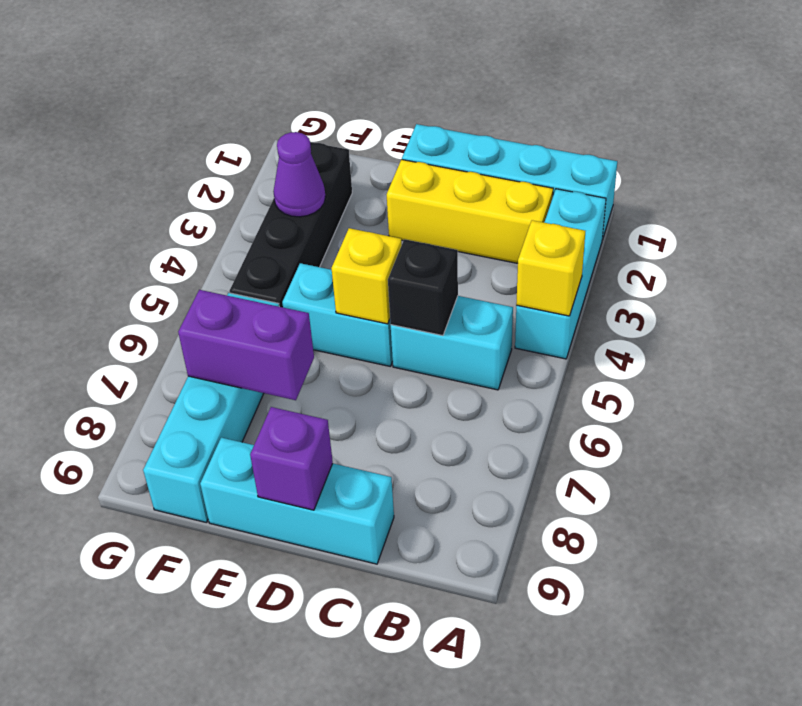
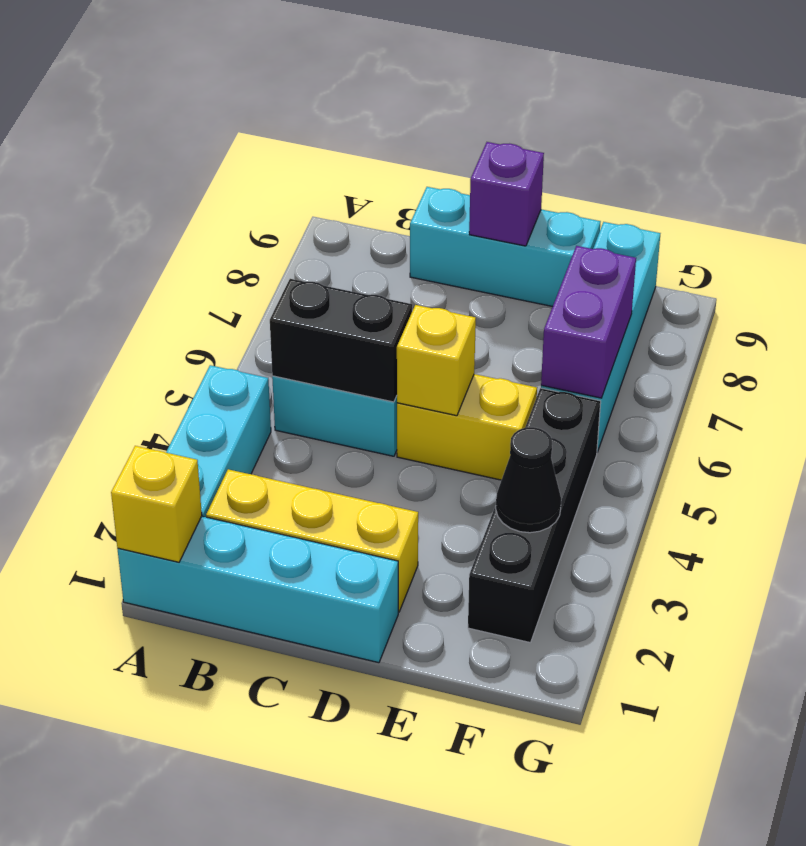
yellow 1x1 brick [516,220,585,316] -> yellow 1x1 brick moved to [111,446,202,562]
black 1x1 brick [388,239,458,336] -> black 1x2 brick [270,279,412,402]
cyan 1x2 brick [282,263,393,366] -> yellow 1x2 brick [397,374,537,480]
purple 1x2 brick [178,290,314,400] -> purple 1x2 brick turned to [541,246,636,398]
purple 1x1 cone [273,132,325,217] -> black 1x1 cone [496,427,561,533]

